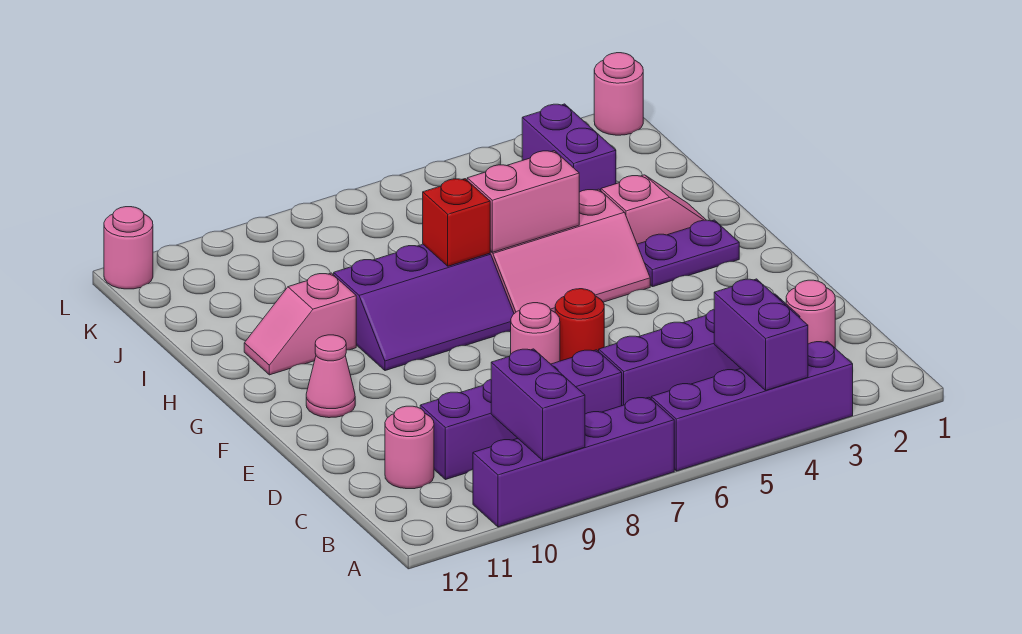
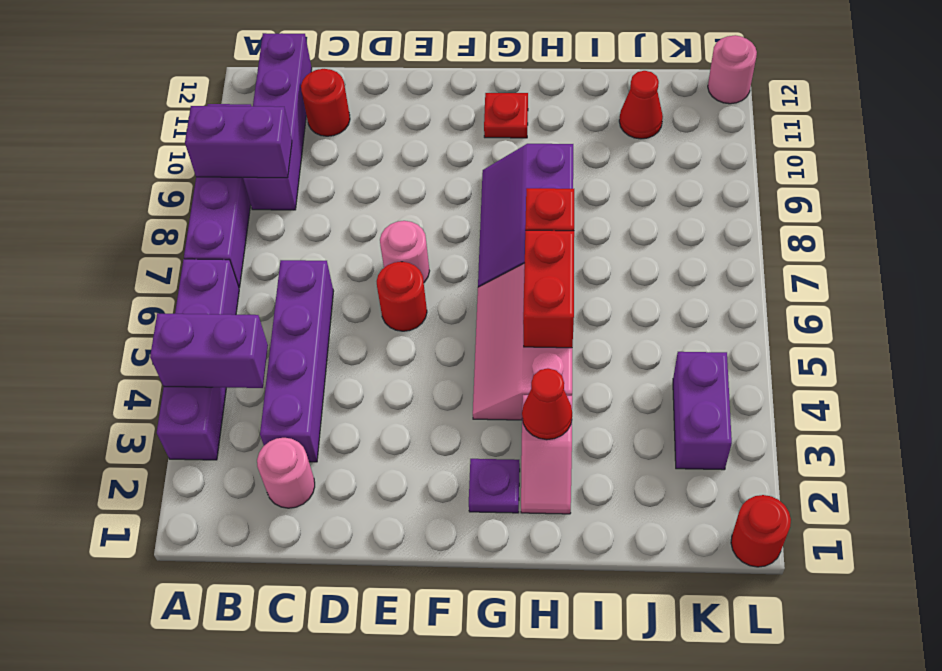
purple 1x4 brick [420,350,622,480] -> purple 1x4 brick moved to [243,33,312,210]
pink 1x1 round brick [385,406,434,489] -> red 1x1 round brick [301,69,350,136]
pink 1x1 cone [306,335,355,418] -> none
purple 1x2 plate [637,220,739,287] -> purple 1x1 plate [469,459,520,513]
none -> red 1x1 plate [484,93,528,138]
none -> red 1x1 cone [522,368,572,440]
pink 1x2 brick [467,151,579,252] -> red 1x2 brick [523,230,574,348]
pink 1x2 slope [244,273,356,375] -> none
purple 1x2 brick [522,104,616,192] -> purple 1x2 brick turned to [673,352,732,470]
none -> red 1x1 cone [619,71,663,139]
pink 1x1 round brick [594,53,643,135] -> red 1x1 round brick [731,495,791,567]

